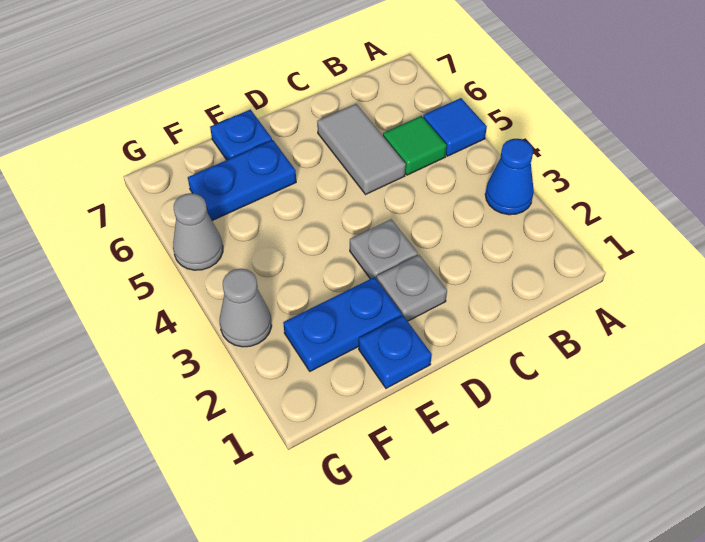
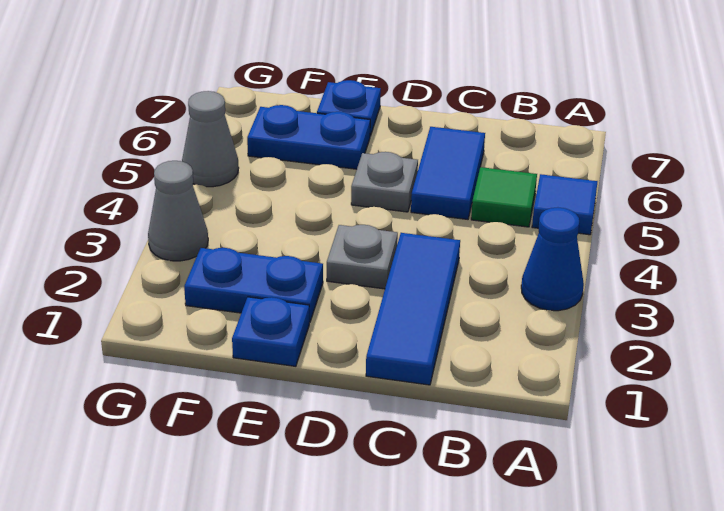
none -> blue 1x3 tile [366,233,460,385]
grey 1x2 tile [317,104,406,194] -> blue 1x2 tile [411,127,485,219]
grey 1x1 plate [377,255,447,321] -> grey 1x1 plate moved to [351,152,418,212]

